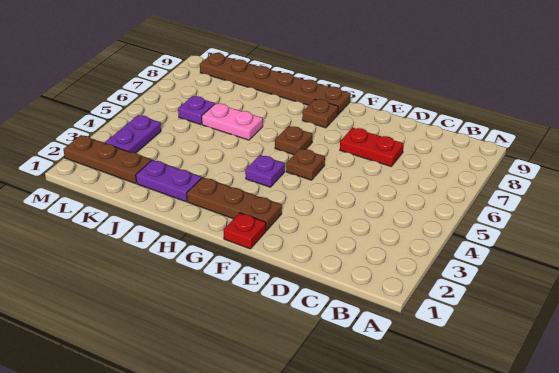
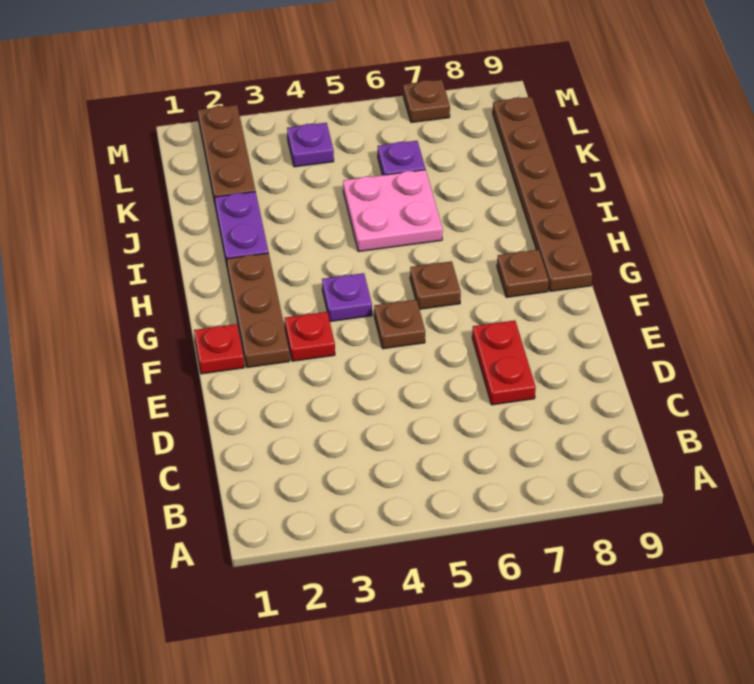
none -> red 1x1 plate [285,312,335,361]
pink 1x2 plate [202,103,263,140] -> pink 2x2 plate [343,170,443,252]
purple 1x2 plate [105,115,161,153] -> purple 1x1 plate [287,123,334,167]
none -> brown 1x1 plate [403,80,450,123]

